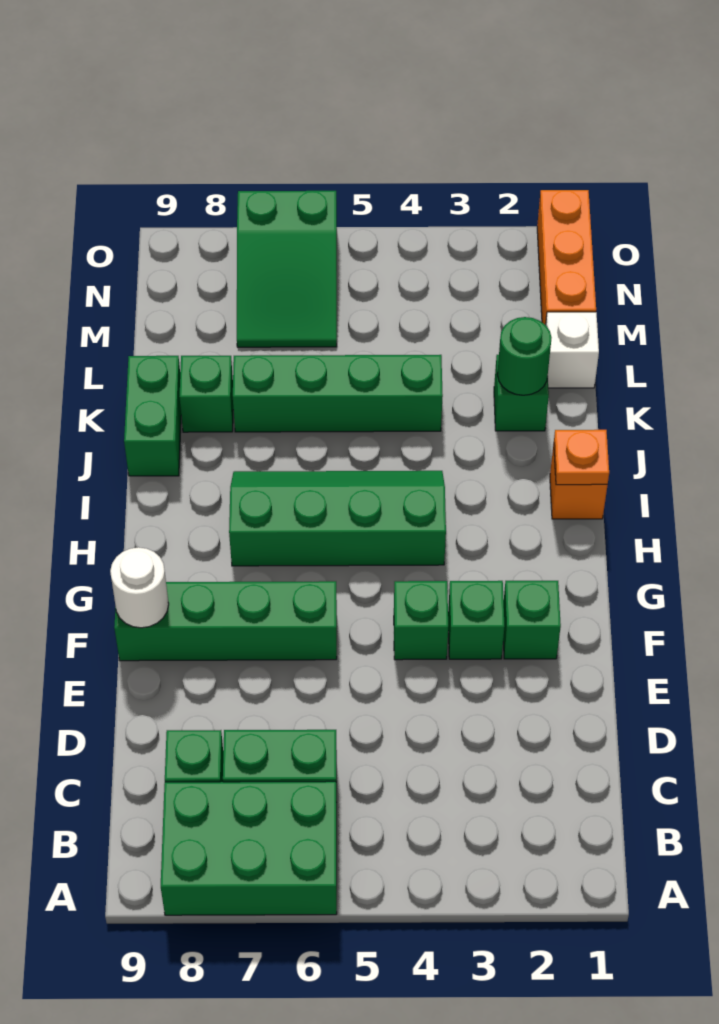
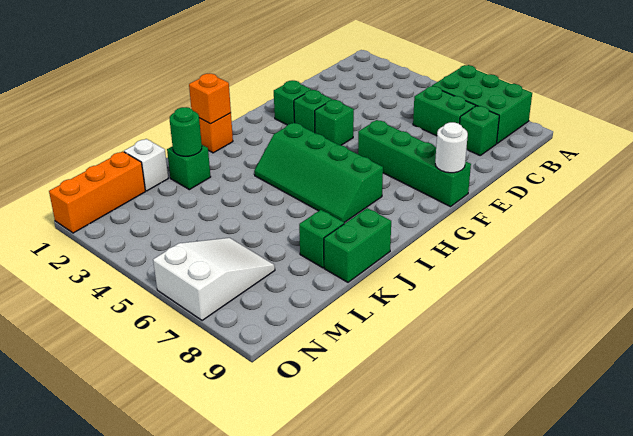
orange 1x1 plate [554,430,609,485] -> orange 1x1 brick [189,74,231,124]
green 1x4 brick [233,355,443,432] -> none
green 2x3 slope [237,191,337,347] -> white 2x3 slope [153,238,275,321]

